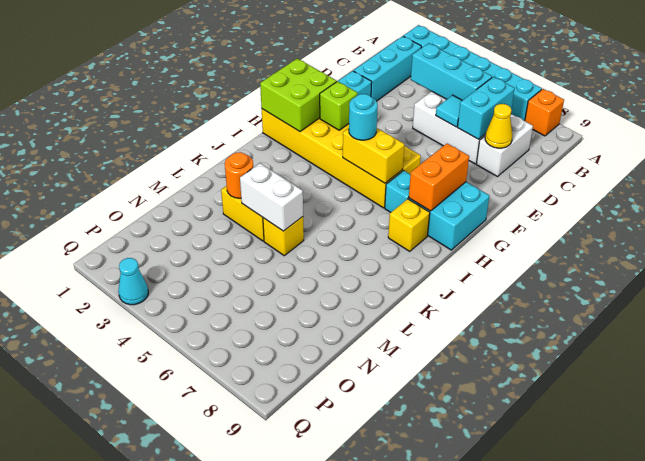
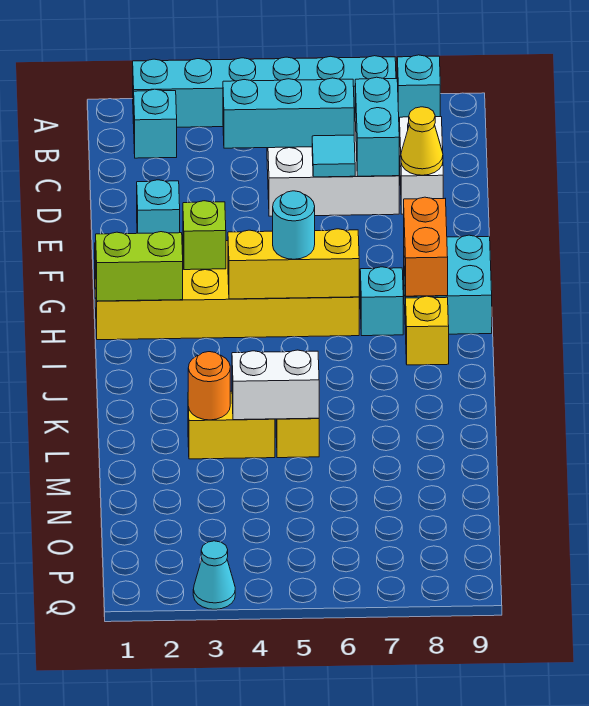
orange 1x1 brick [525,89,564,136] -> cyan 1x1 brick [397,55,440,118]
cyan 1x3 brick [354,36,421,101] -> cyan 1x1 brick [134,89,177,158]
lime 2x2 brick [260,58,337,132] -> lime 1x2 brick [96,232,183,301]
yellow 1x2 brick [343,128,404,183] -> yellow 1x3 brick [228,229,359,299]

